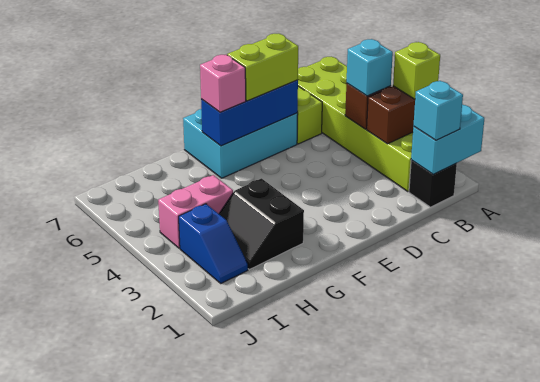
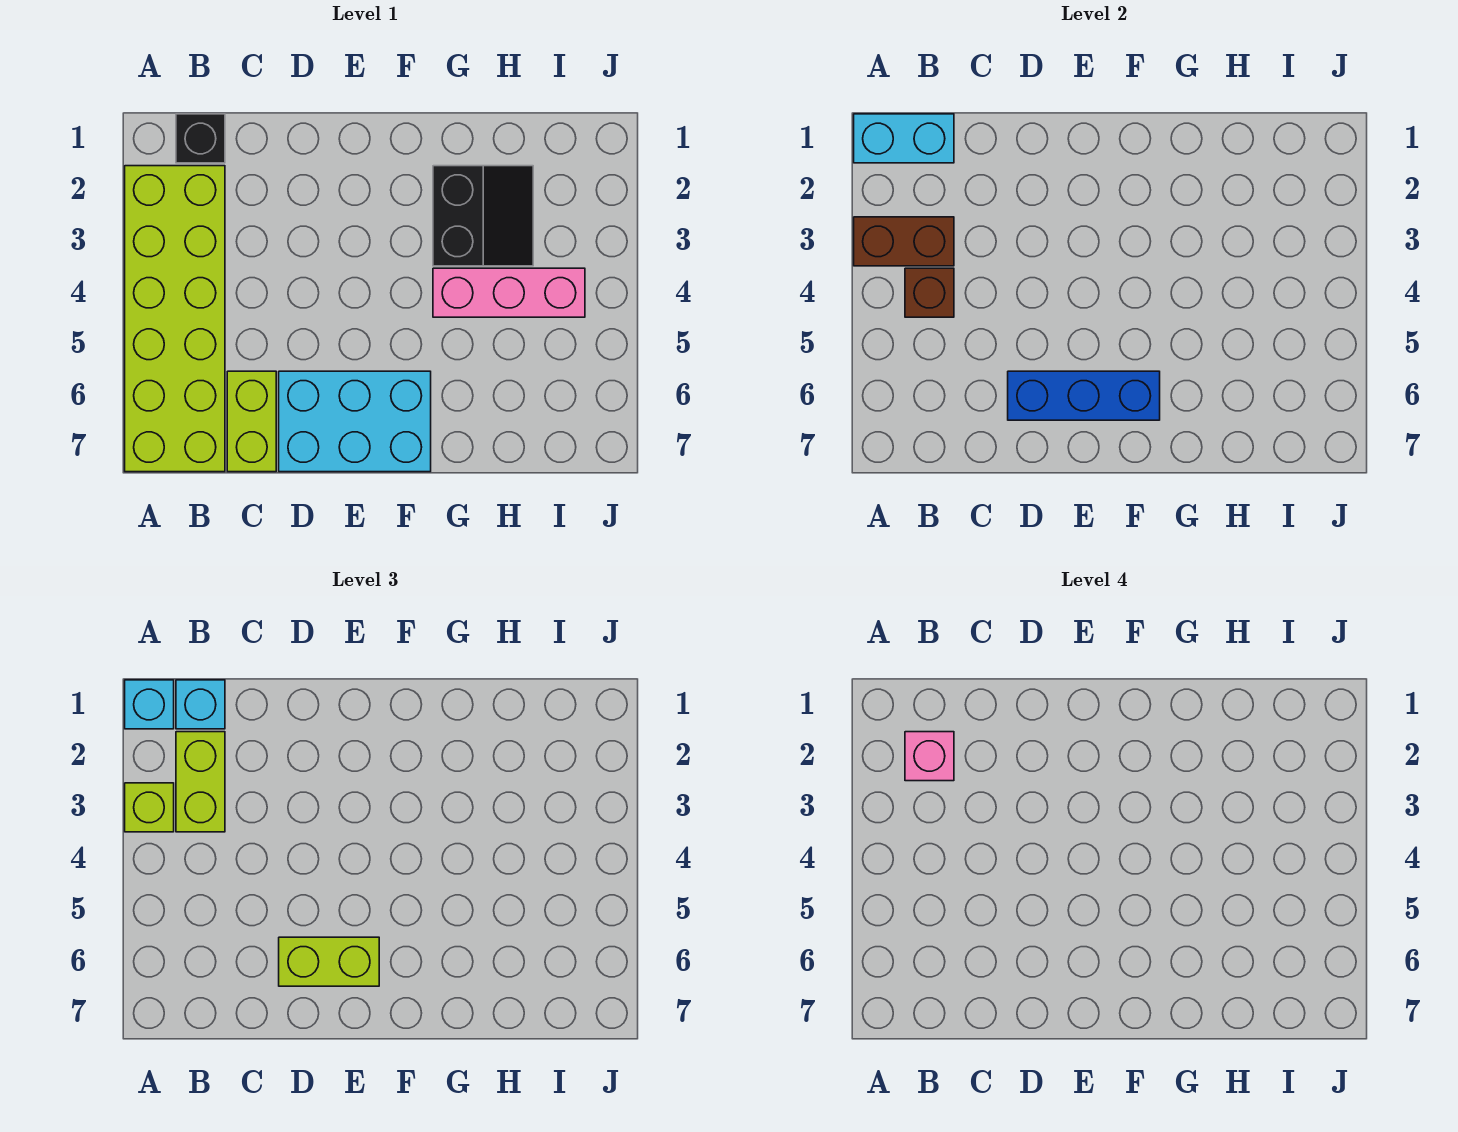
none -> lime 1x2 brick [176,732,225,832]
cyan 1x1 brick [347,39,393,96] -> cyan 1x1 brick moved to [125,680,174,729]
pink 1x1 brick [200,55,246,112] -> pink 1x1 brick moved to [905,732,954,781]
pink 1x2 brick [158,175,233,248] -> pink 1x3 brick [433,268,585,317]
blue 1x2 slope [179,204,248,283] -> none

